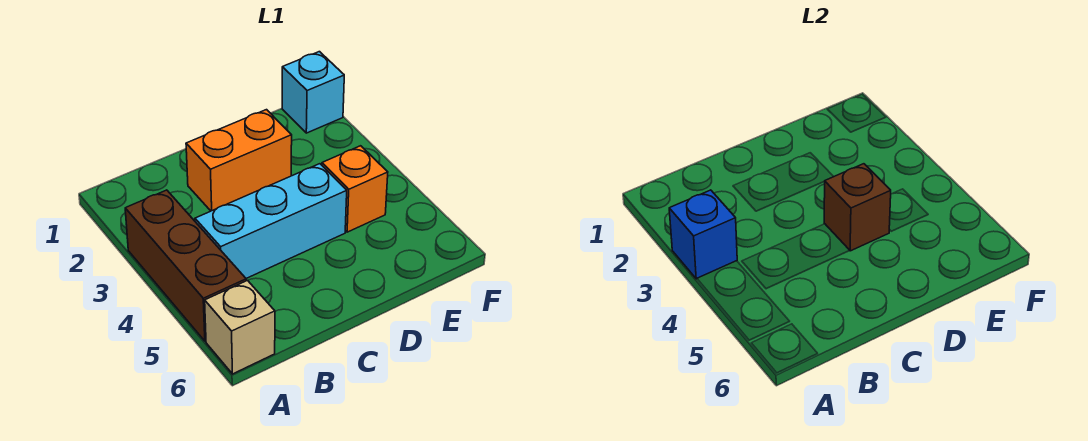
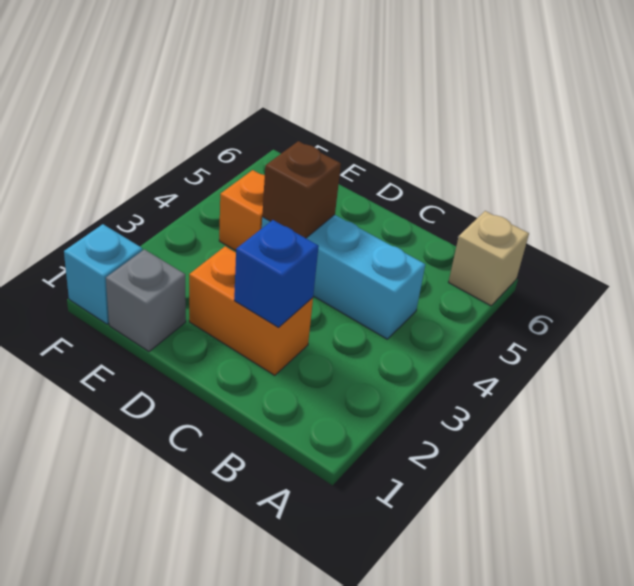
brown 1x3 brick [125,190,246,341] -> none
blue 1x1 brick [669,190,737,279] -> blue 1x1 brick moved to [234,220,319,327]
none -> grey 1x1 brick [106,249,186,352]

